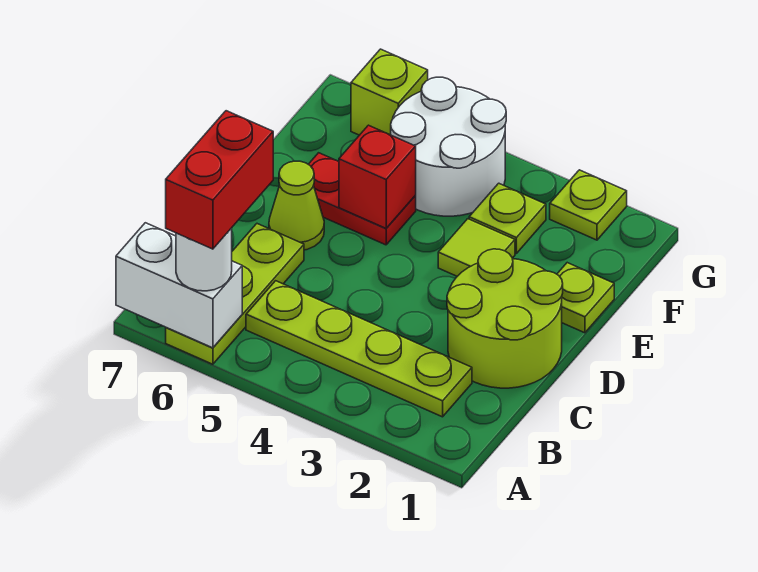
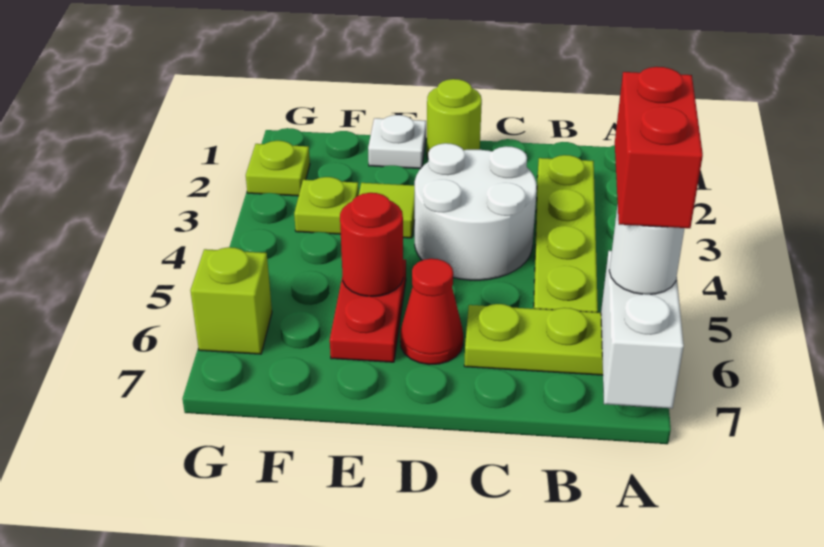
red 1x2 brick [166,111,273,249] -> red 1x2 brick turned to [615,67,703,228]
lime 2x2 round brick [447,249,563,388] -> lime 1x1 round brick [427,79,482,158]
lime 1x1 cone [269,161,324,250] -> red 1x1 cone [400,259,463,365]
lime 1x1 plate [557,263,614,333] -> white 1x1 plate [368,115,426,169]
red 1x1 brick [339,125,416,228] -> red 1x1 round brick [340,193,403,296]
white 2x2 round brick [391,77,506,216] -> white 2x2 round brick moved to [415,143,537,280]

